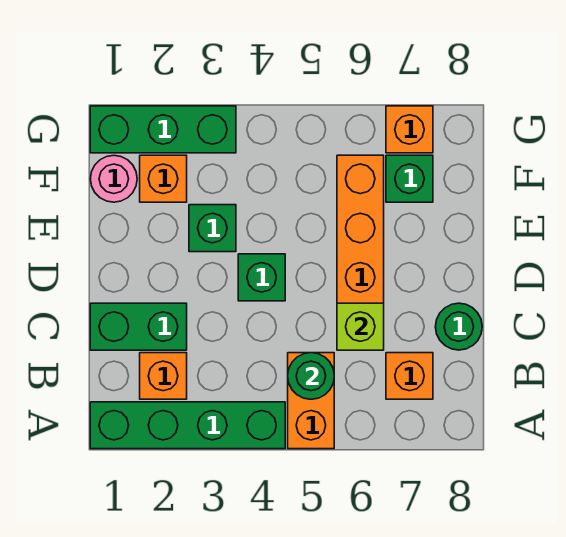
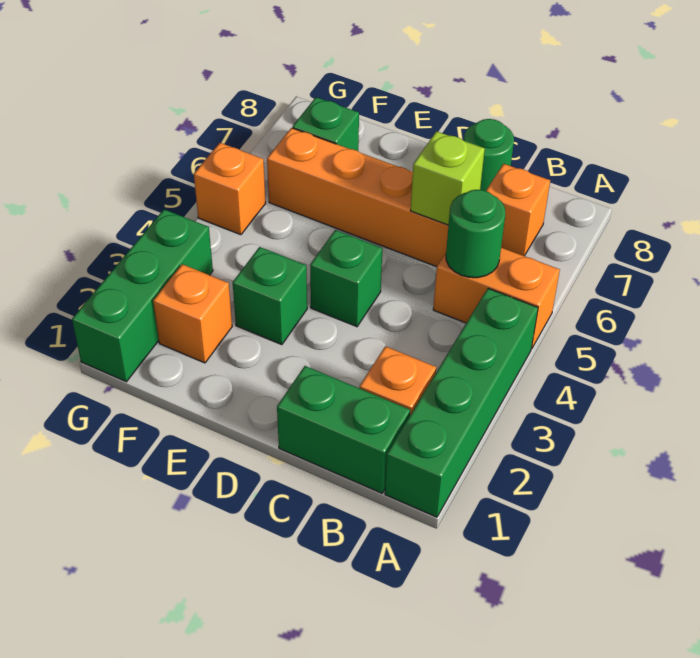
green 1x2 brick [90,303,187,350] -> green 1x2 brick turned to [277,366,410,493]
pink 1x1 round brick [90,155,137,202] -> none
orange 1x1 brick [386,106,433,153] -> orange 1x1 brick moved to [194,143,266,235]

